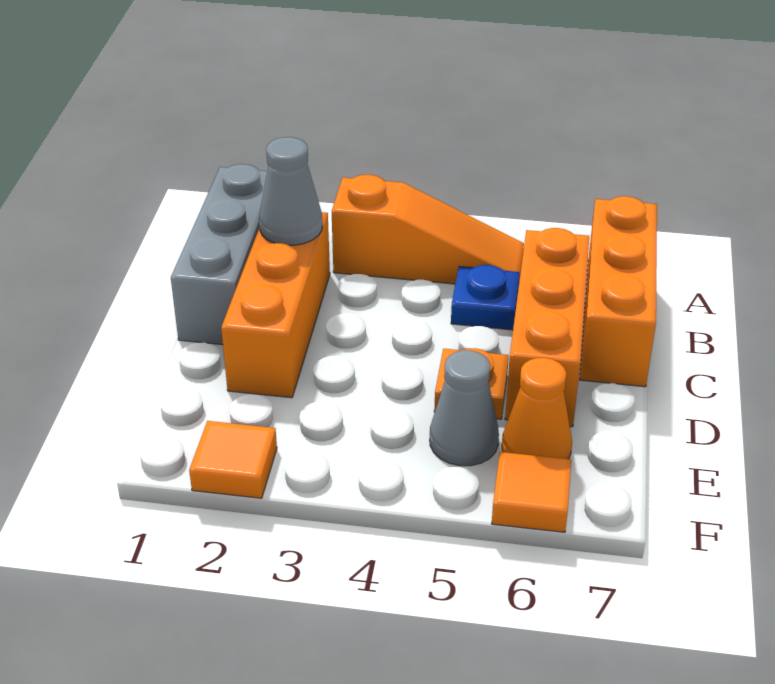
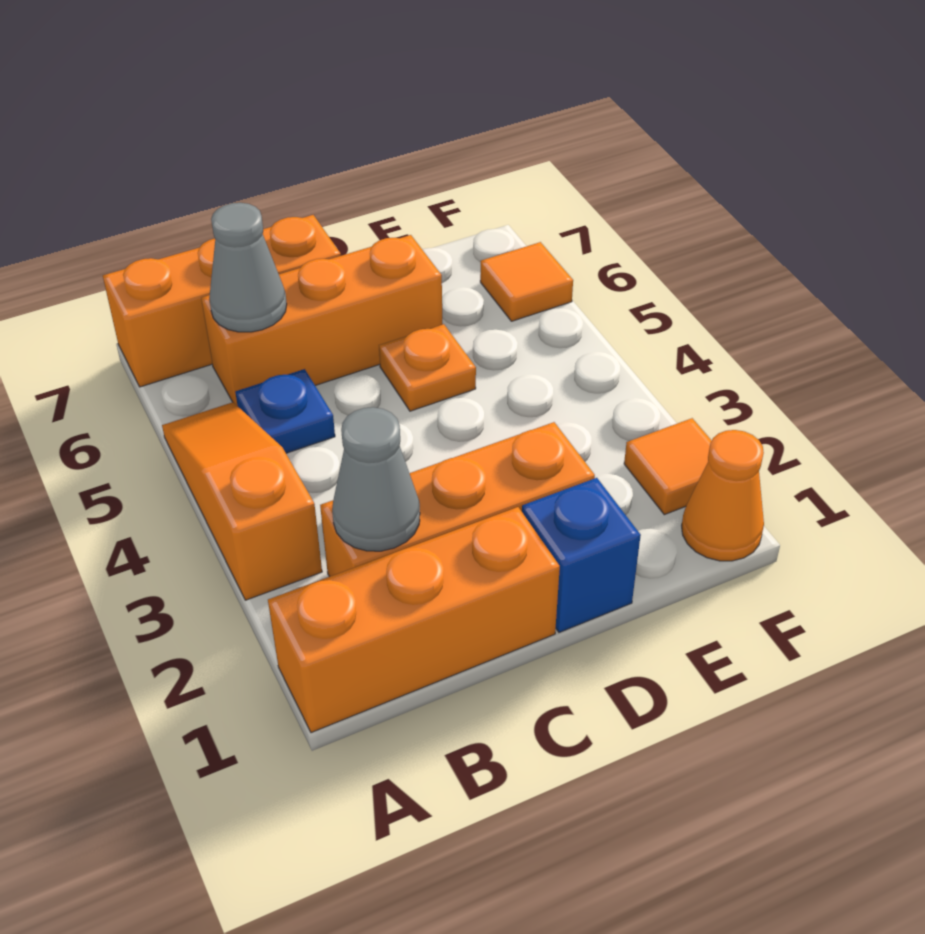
grey 1x3 brick [171,164,267,345] -> orange 1x3 brick [268,507,560,733]
none -> blue 1x1 brick [522,478,641,632]
grey 1x1 cone [430,350,499,466] -> grey 1x1 cone moved to [209,203,287,332]
orange 1x1 cone [502,358,572,459] -> orange 1x1 cone moved to [682,430,764,561]

